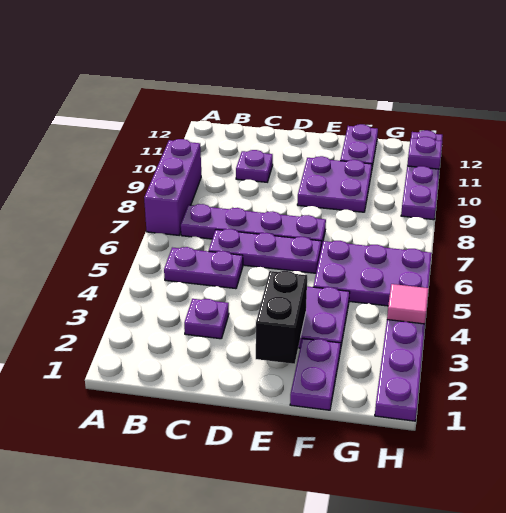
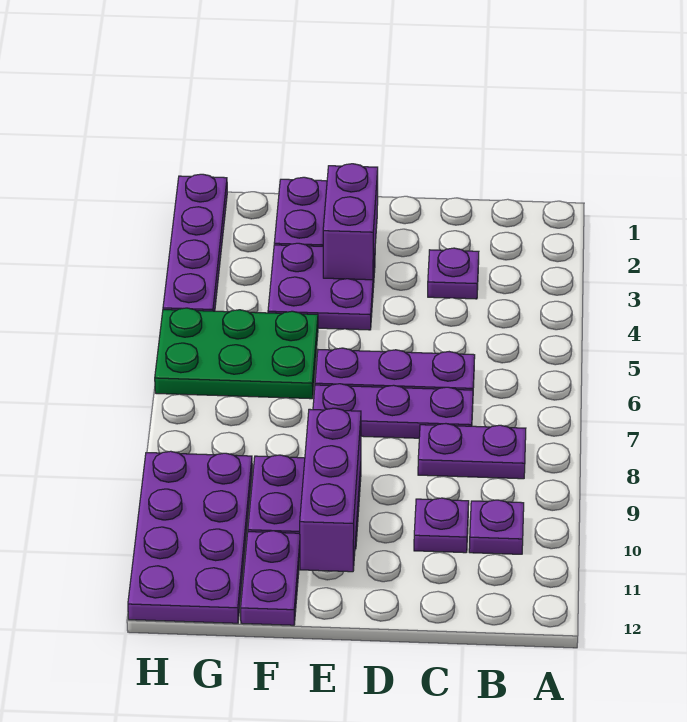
purple 1x3 brick [144,139,201,235] -> purple 1x3 brick moved to [300,408,361,572]
purple 1x2 plate [164,247,243,289] -> purple 1x2 plate moved to [418,424,526,479]
purple 1x4 plate [181,204,326,248] -> purple 1x3 plate [313,384,473,438]
black 1x2 brick [256,271,307,364] -> purple 1x2 brick [323,164,378,280]
purple 2x3 plate [313,241,432,306] -> green 2x3 plate [155,308,318,399]
pink 1x1 tile [387,284,429,324] -> none
purple 1x4 plate [401,130,443,220] -> purple 2x4 plate [128,451,252,623]
purple 1x1 plate [407,137,442,169] -> purple 1x1 plate moved to [469,500,524,554]

